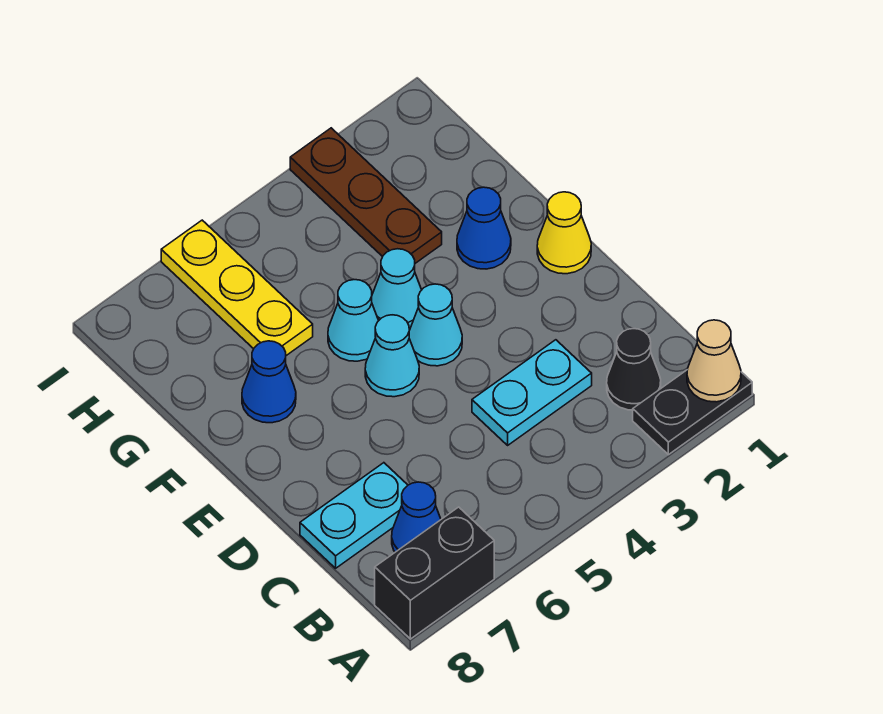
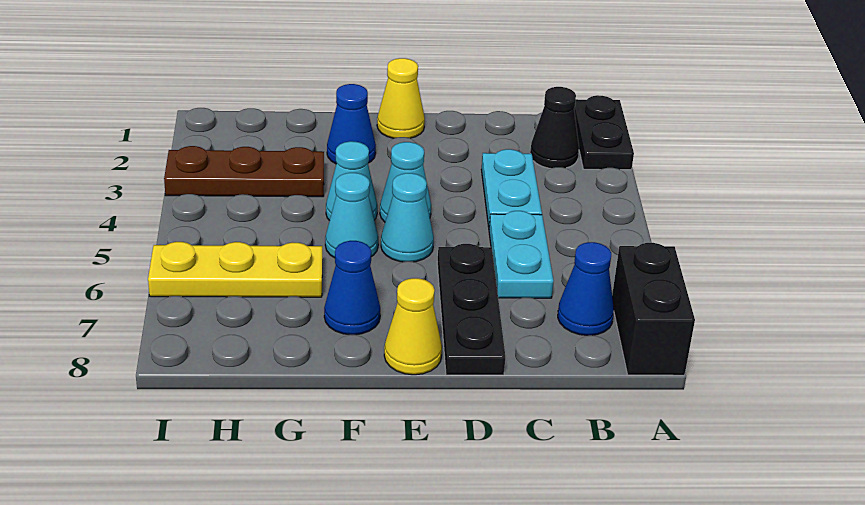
tan 1x1 cone [687,320,741,402] -> none
cyan 1x2 plate [300,463,408,568] -> cyan 1x2 plate moved to [489,211,554,298]
none -> black 1x3 plate [437,244,505,375]
none -> yellow 1x1 cone [384,278,442,375]

